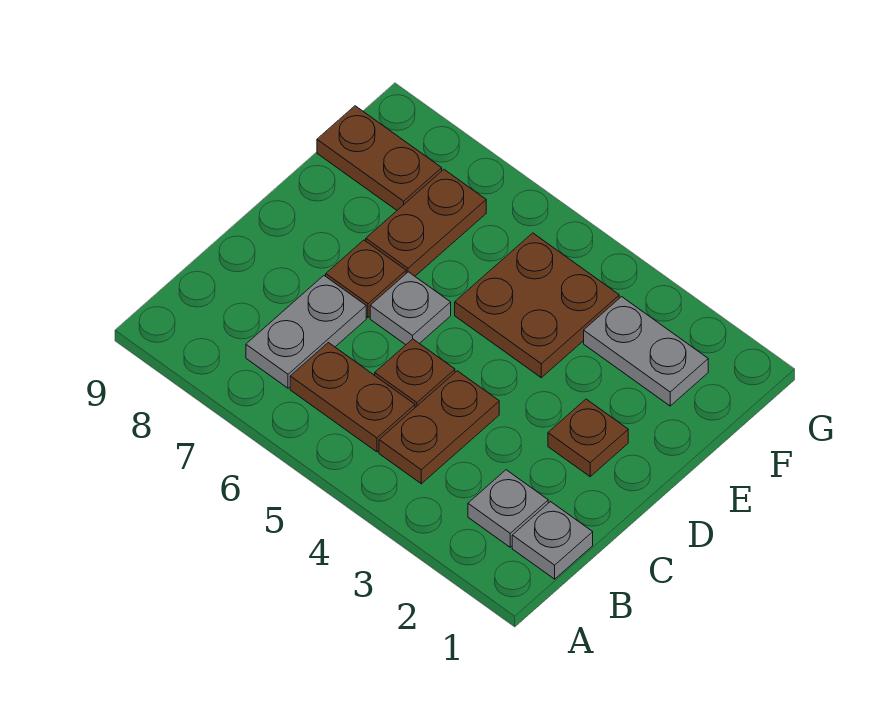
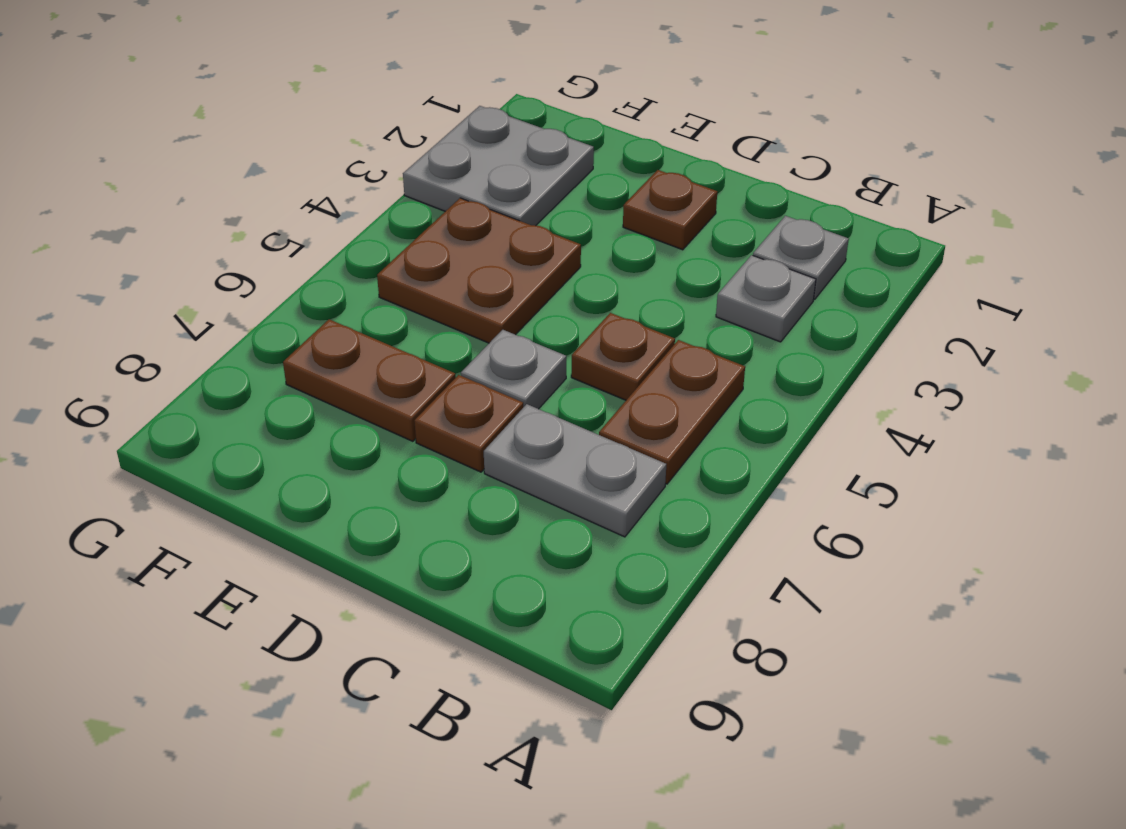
grey 1x1 plate [512,502,593,579] -> grey 1x1 plate moved to [716,255,816,342]
brown 1x2 plate [379,371,499,484] -> none
grey 1x2 plate [584,297,708,406] -> grey 2x2 plate [403,106,594,226]
brown 1x2 plate [317,106,442,210] -> none

